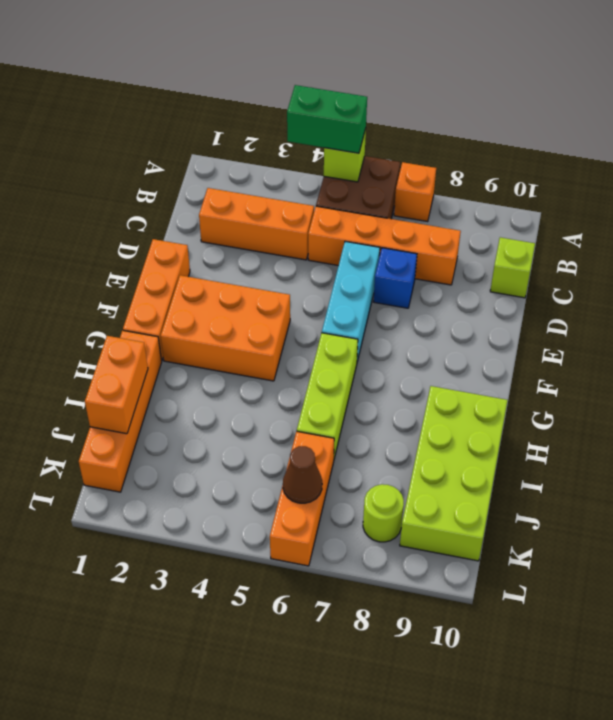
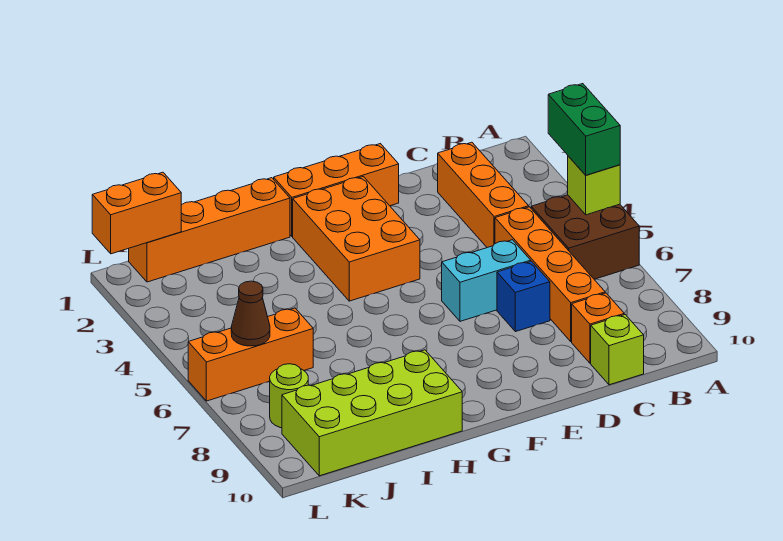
orange 1x1 brick [394,162,436,222] -> orange 1x1 brick moved to [572,293,624,363]
cyan 1x3 brick [322,241,380,361] -> cyan 1x2 brick [442,240,531,321]
lime 1x3 brick [297,333,358,459] -> none
orange 1x2 brick [85,336,148,434] -> orange 1x2 brick moved to [92,172,181,254]

